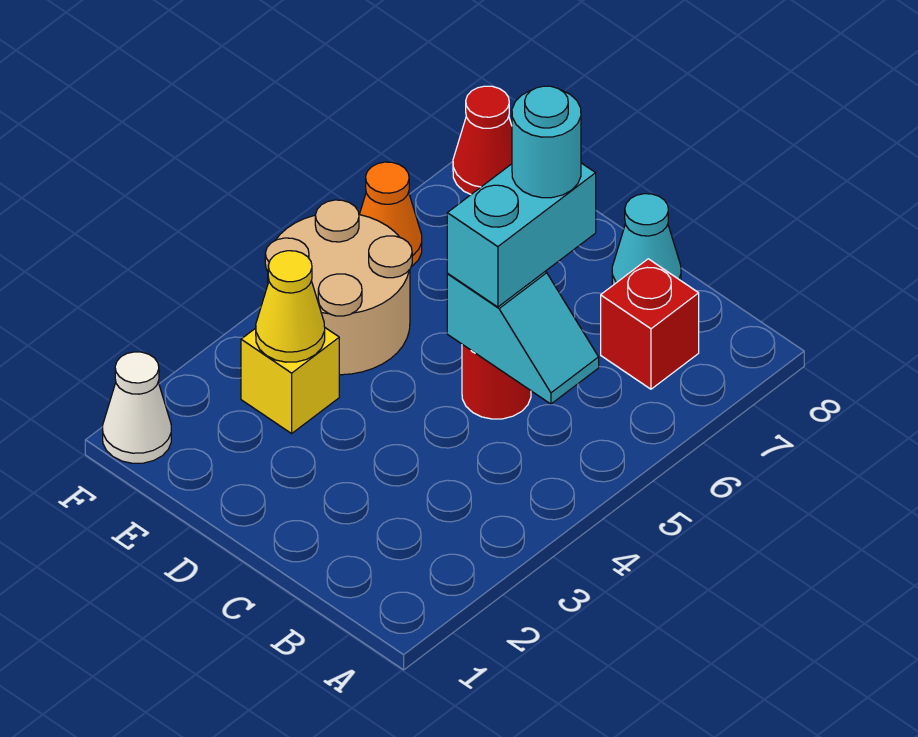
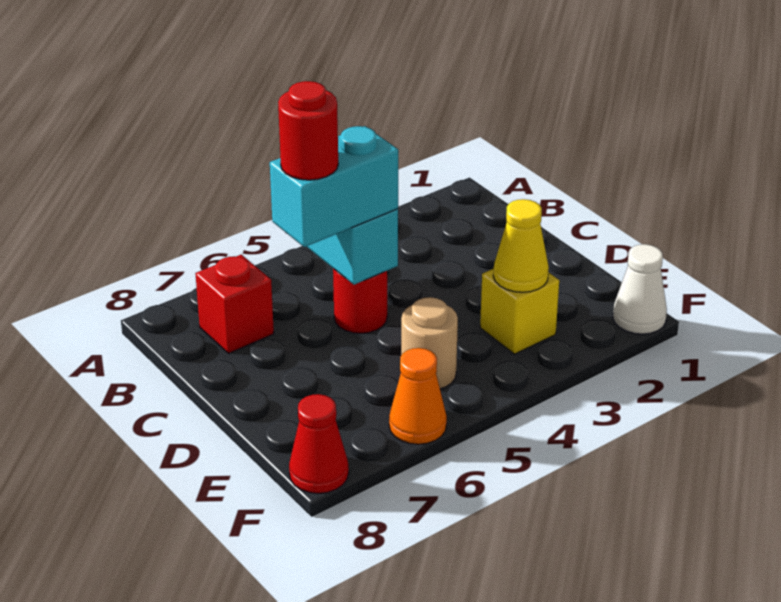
cyan 1x1 round brick [512,86,581,198] -> red 1x1 round brick [278,81,338,180]
cyan 1x1 cone [612,194,681,285] -> none
tan 2x2 round brick [265,200,412,375] -> tan 1x1 round brick [401,297,458,389]

